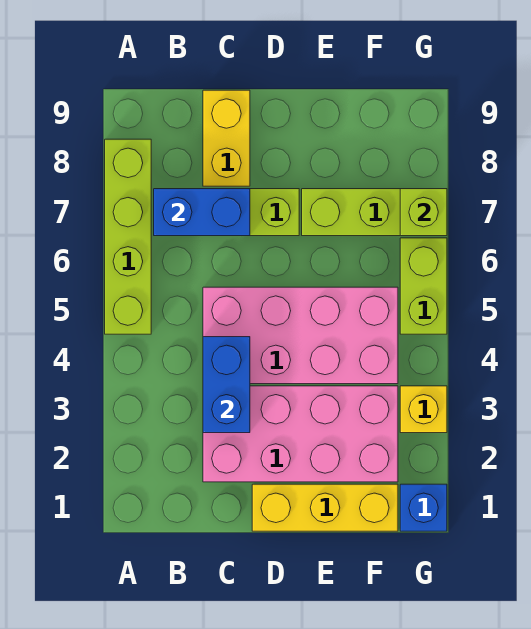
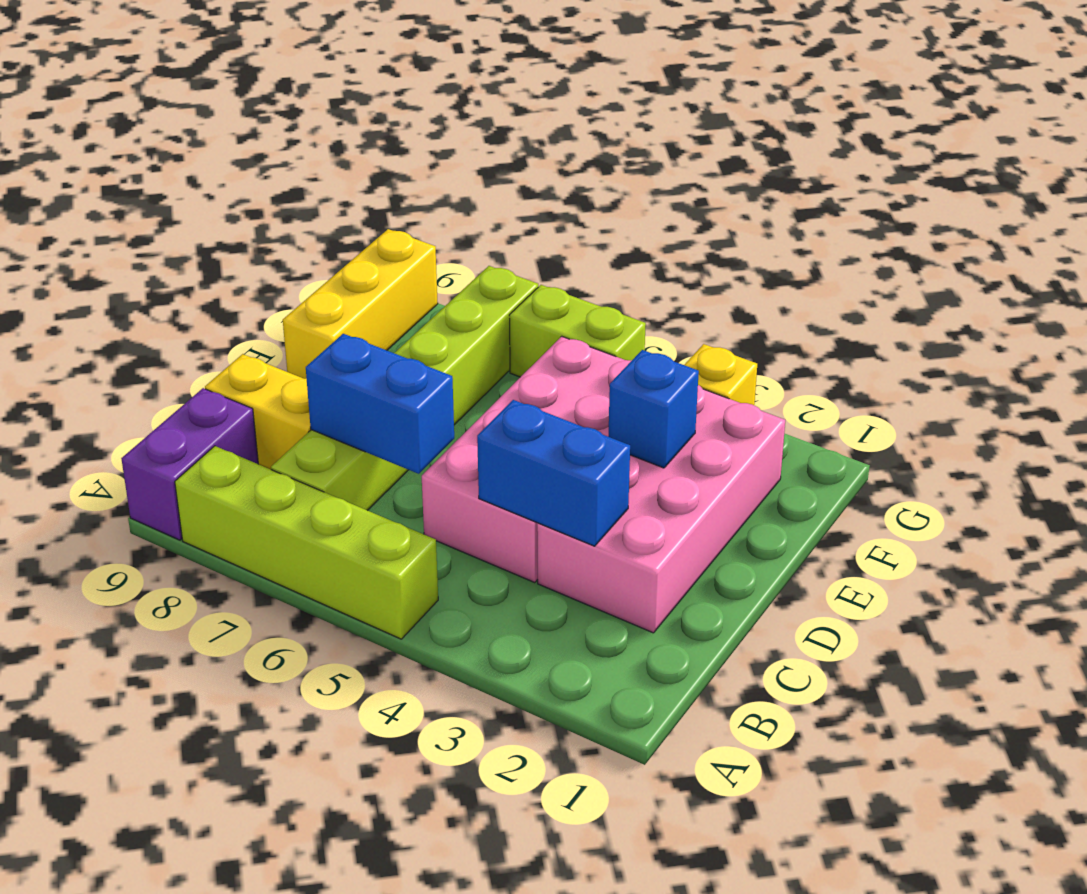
none -> purple 1x2 brick [121,388,258,540]
blue 1x2 brick [154,189,250,236] -> blue 1x2 brick turned to [306,334,454,474]
yellow 1x3 brick [252,484,398,531] -> yellow 1x3 brick moved to [283,229,438,379]
blue 1x1 brick [400,484,447,531] -> blue 1x1 brick moved to [608,350,699,468]
lime 1x1 brick [400,189,447,236] -> none

